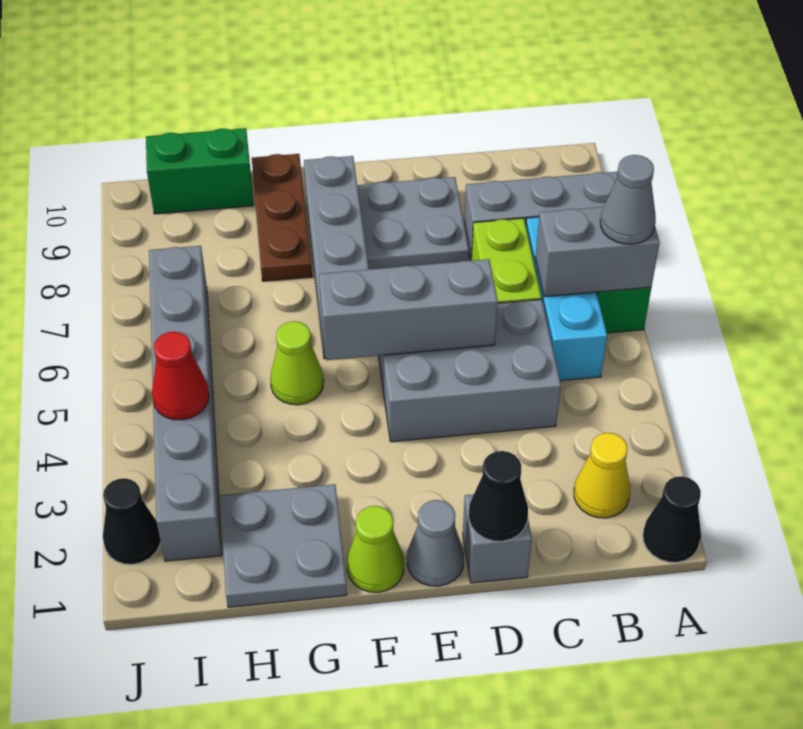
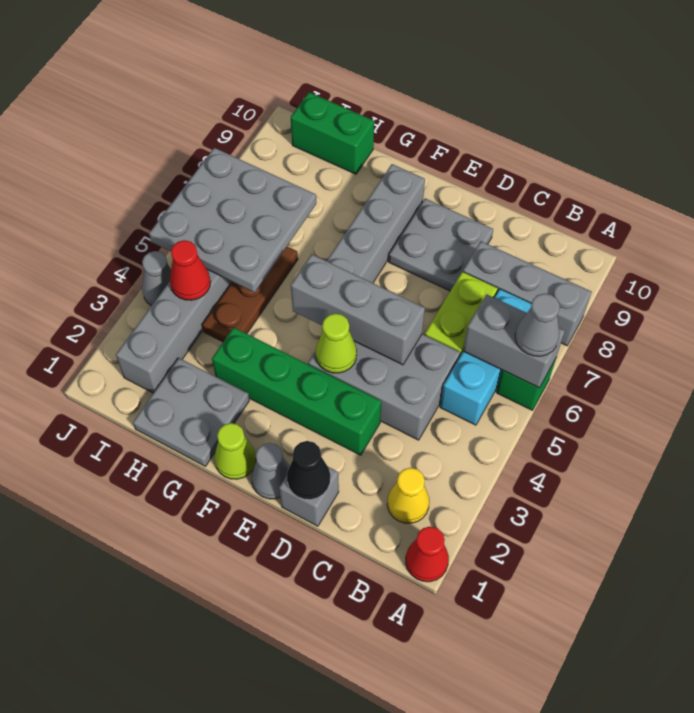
black 1x1 cone [643,476,701,562] -> red 1x1 cone [406,527,449,582]
none -> green 1x4 brick [212,327,381,455]
lime 1x1 cone [270,321,324,405] -> lime 1x1 cone moved to [316,313,357,373]
brown 1x3 plate [252,154,312,281] -> brown 1x3 plate moved to [202,247,298,342]
none -> grey 3x3 plate [149,148,316,292]
black 1x1 cone [103,478,161,564] -> none
none -> grey 1x1 cone [142,251,171,306]

